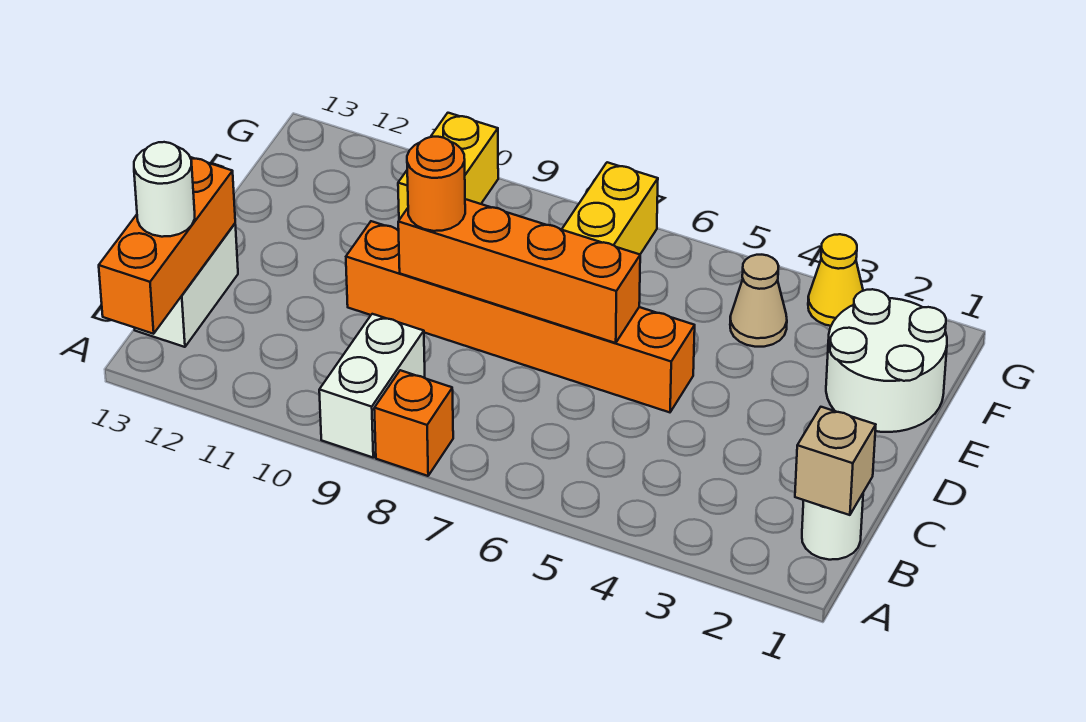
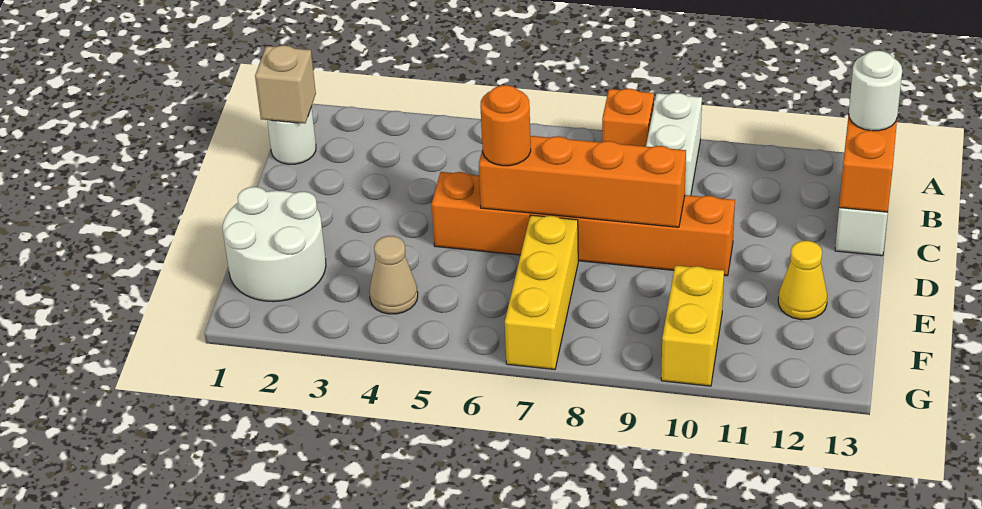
orange 1x1 round brick [407,137,465,231] -> orange 1x1 round brick moved to [480,85,531,166]
yellow 1x1 cone [808,234,863,326] -> yellow 1x1 cone moved to [778,241,827,320]

